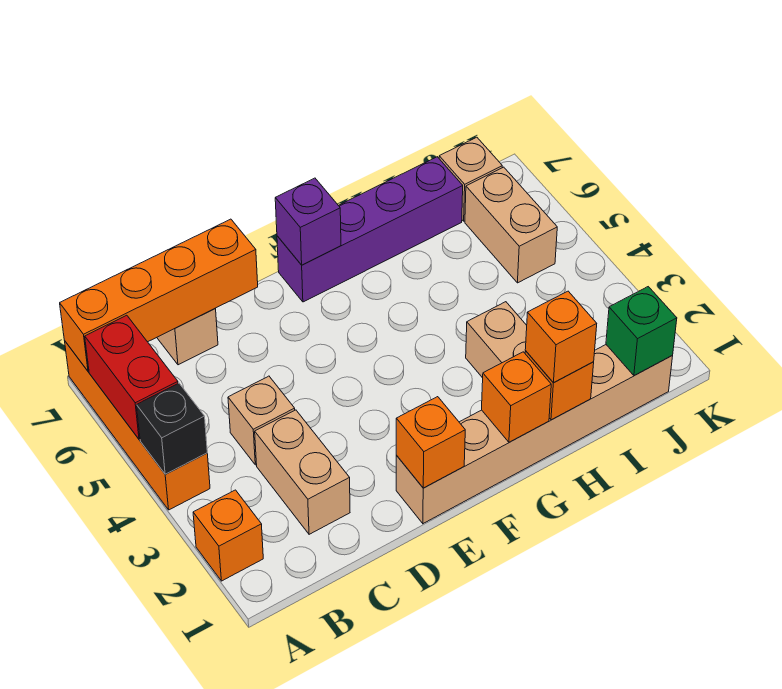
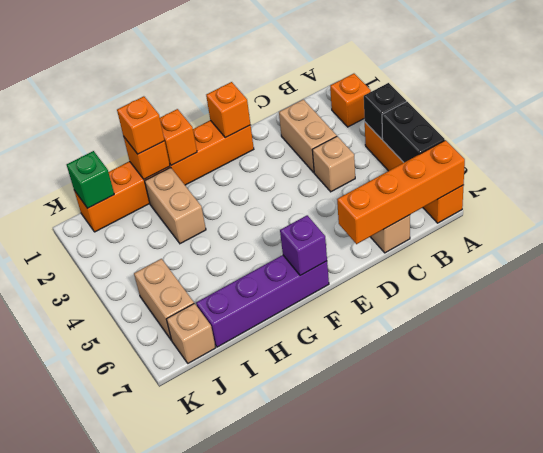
red 1x2 brick [85,315,178,439] -> black 1x2 brick [382,102,445,163]
tan 1x6 brick [396,345,673,524] -> orange 1x6 brick [74,120,254,232]

